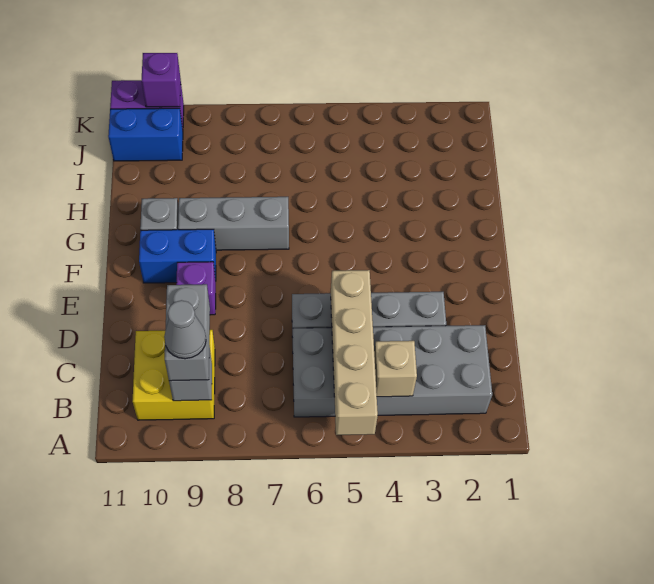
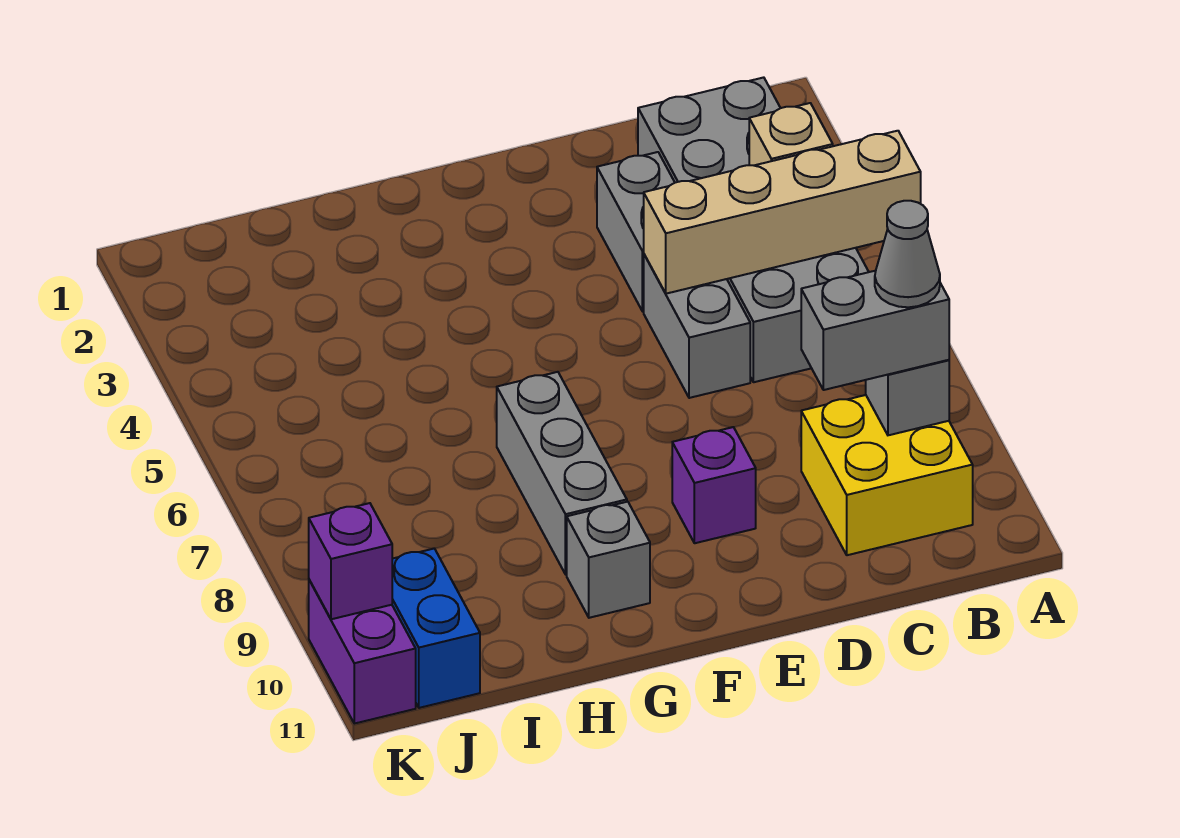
blue 1x2 brick [139,229,216,283] -> none

